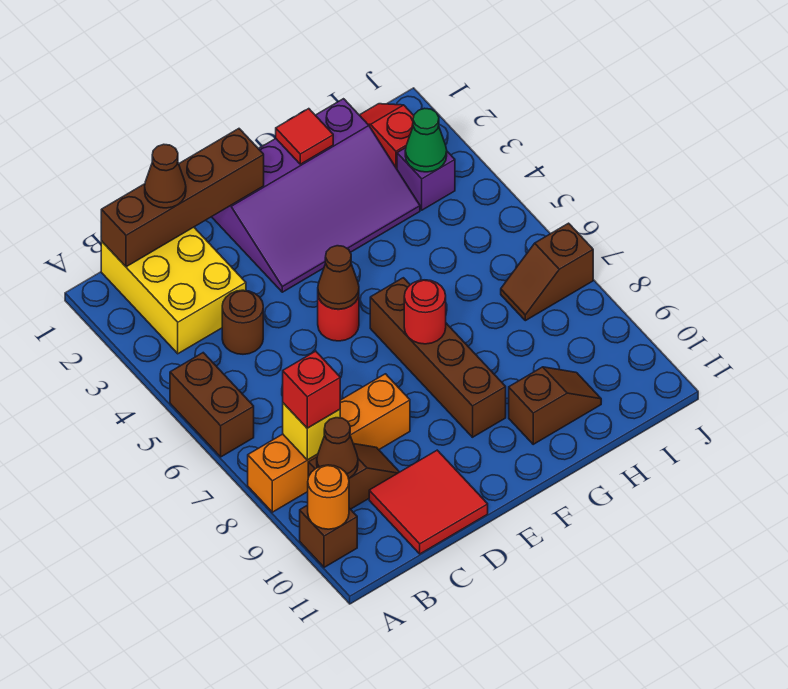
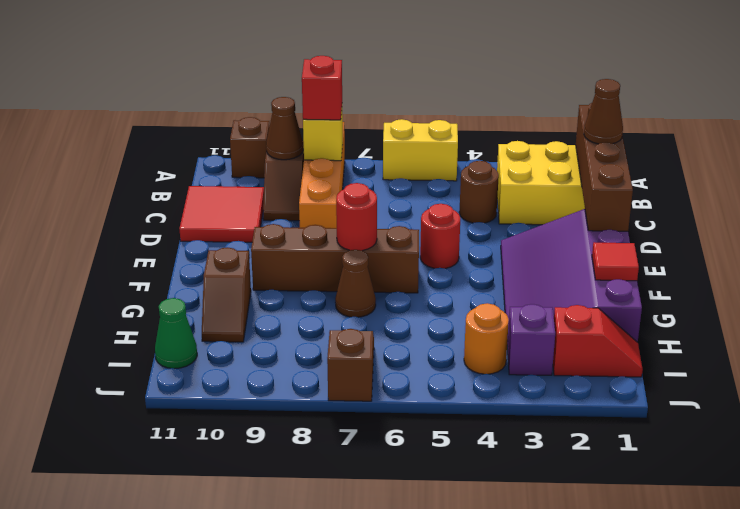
brown 1x2 brick [170,353,254,457] -> yellow 1x2 brick [383,119,458,181]
orange 1x1 round brick [308,465,349,529] -> orange 1x1 round brick moved to [464,303,509,374]
brown 1x1 cone [318,246,359,309] -> brown 1x1 cone moved to [335,250,376,317]
green 1x1 cone [405,108,447,172] -> green 1x1 cone moved to [155,298,197,369]

